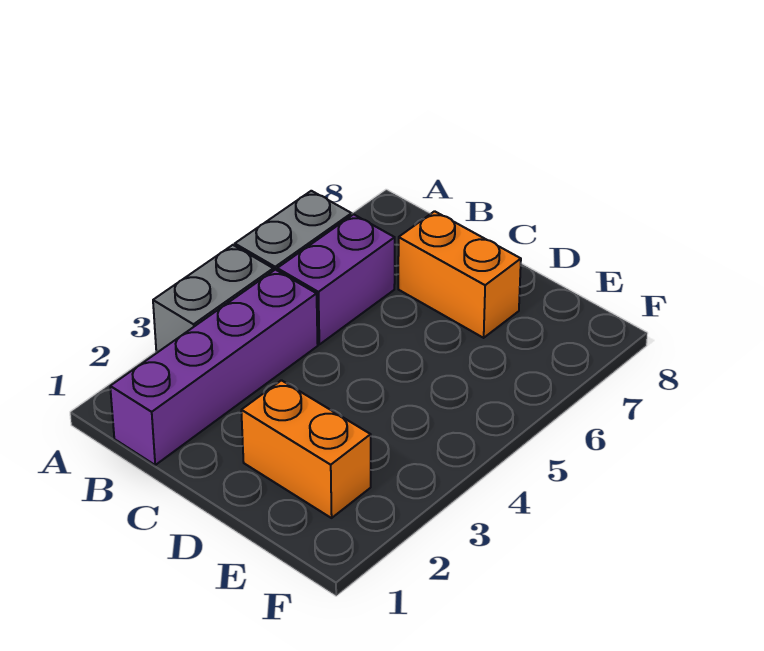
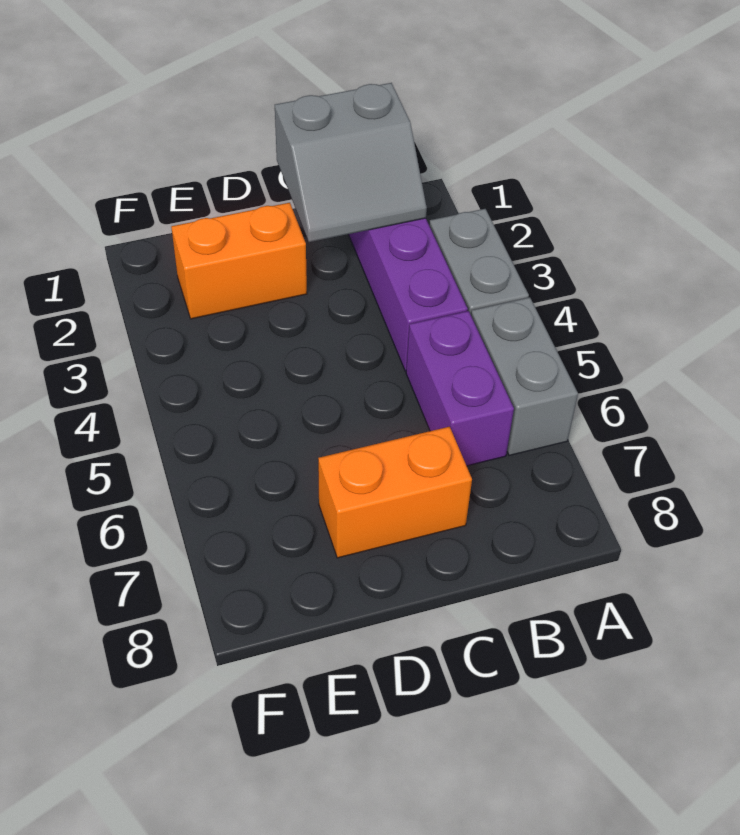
none -> grey 2x2 slope [275,83,427,242]

